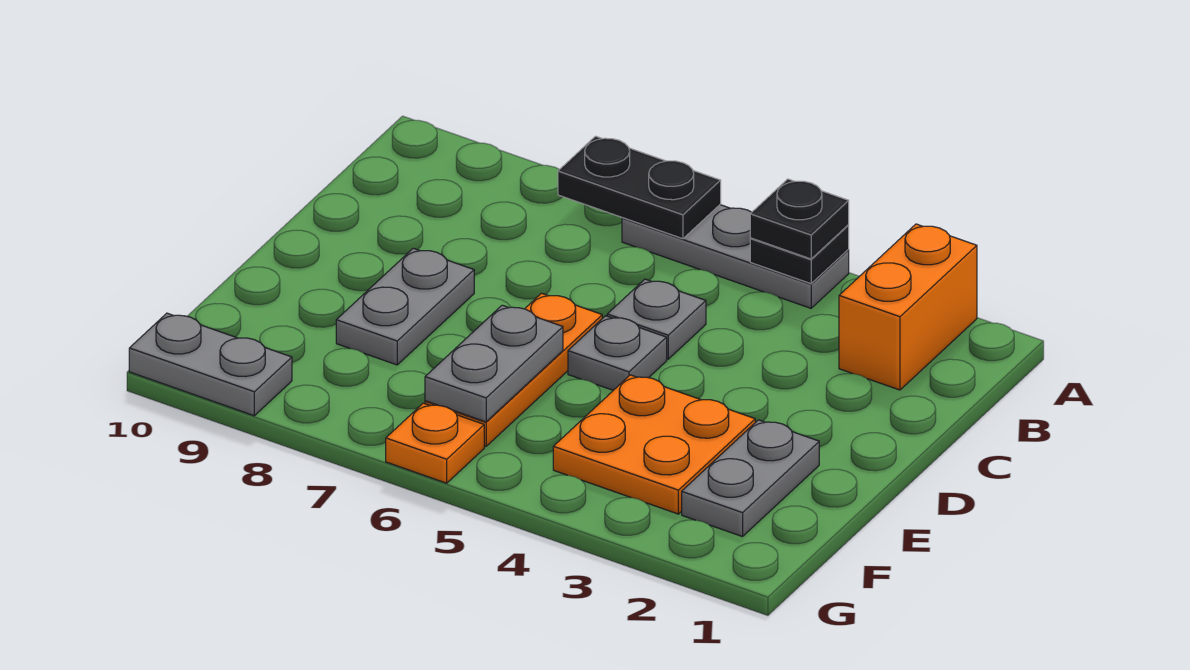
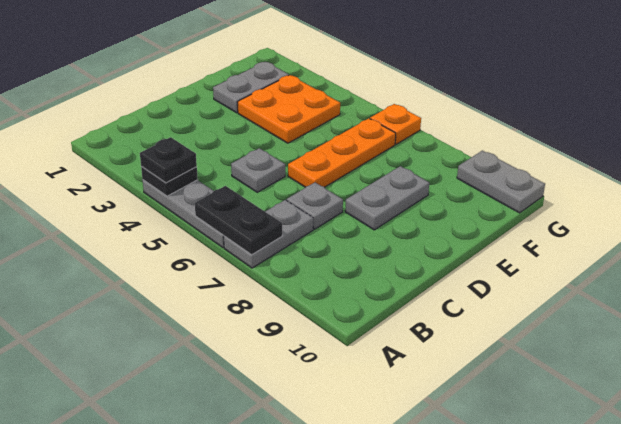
orange 1x2 brick [839,224,977,390] -> none
grey 1x1 plate [568,316,667,390] -> grey 1x1 plate moved to [287,182,343,229]
grey 1x2 plate [425,305,563,422] -> grey 1x2 plate moved to [224,200,313,268]

